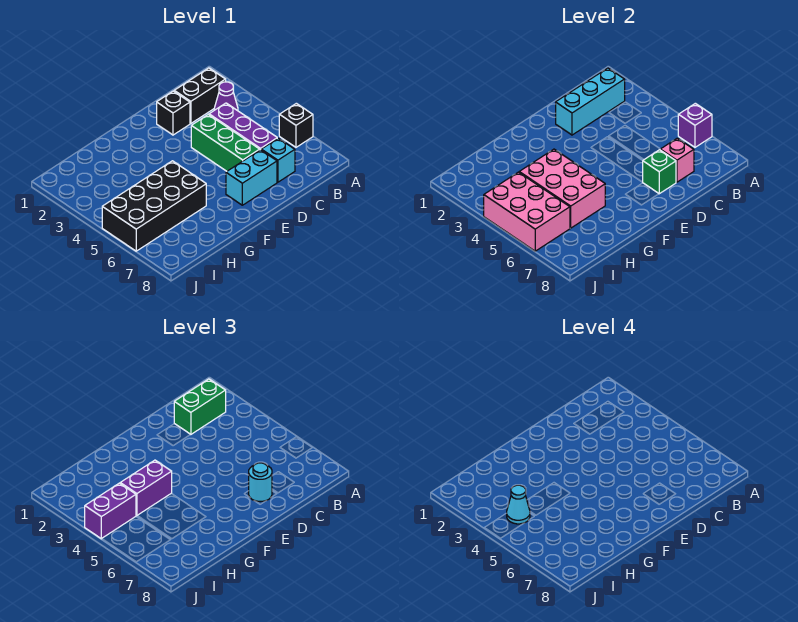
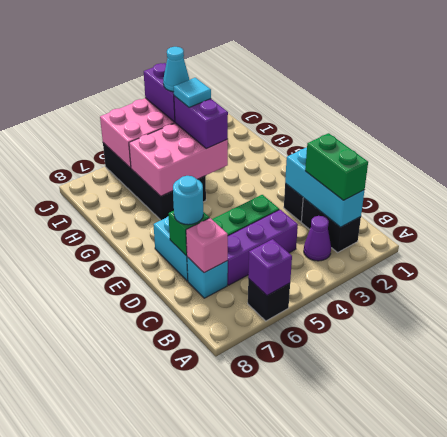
none -> cyan 1x1 tile [174,78,211,108]

